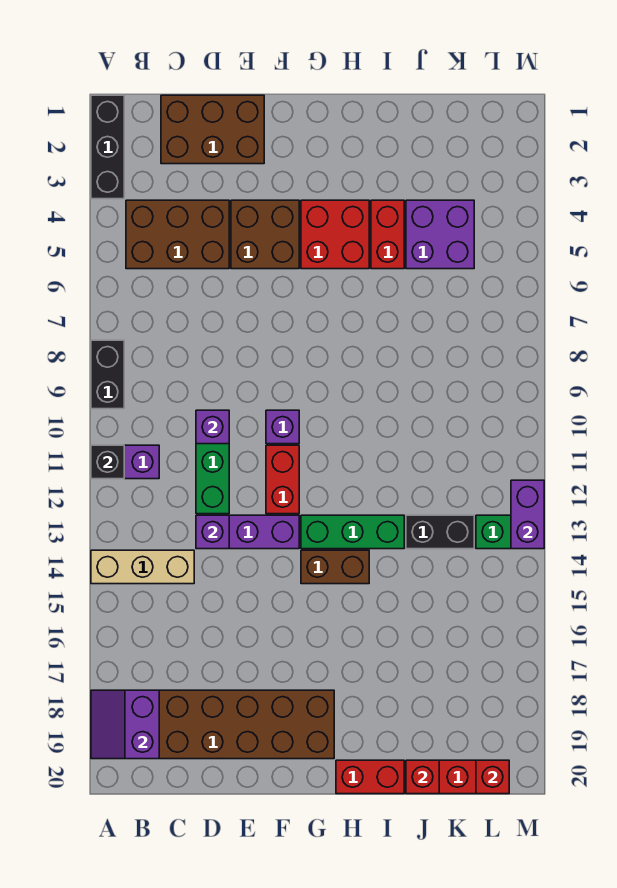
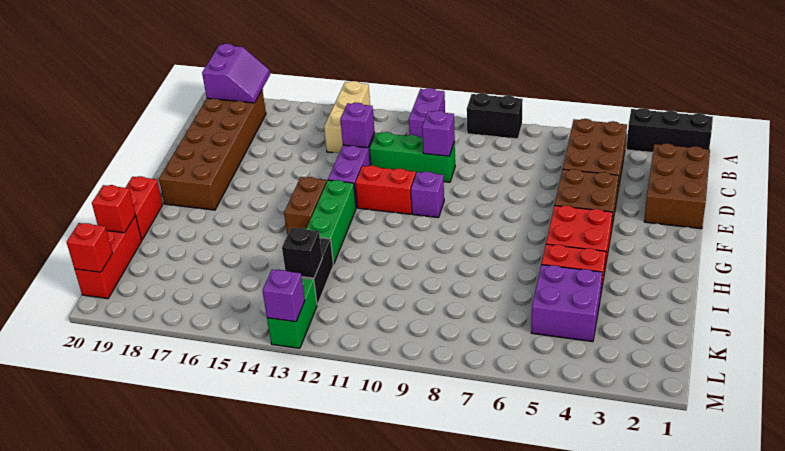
black 1x1 brick [91,445,124,479] -> black 1x1 brick moved to [282,228,322,278]
purple 2x2 slope [91,690,159,759] -> purple 2x2 slope turned to [202,44,270,103]
purple 1x2 brick [511,480,544,549] -> purple 1x1 brick [262,269,305,322]

